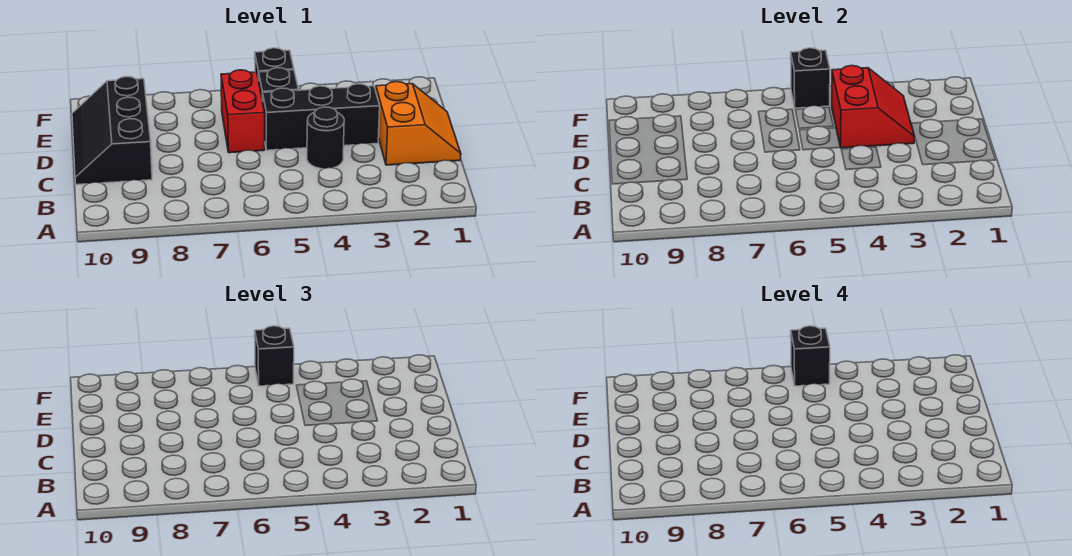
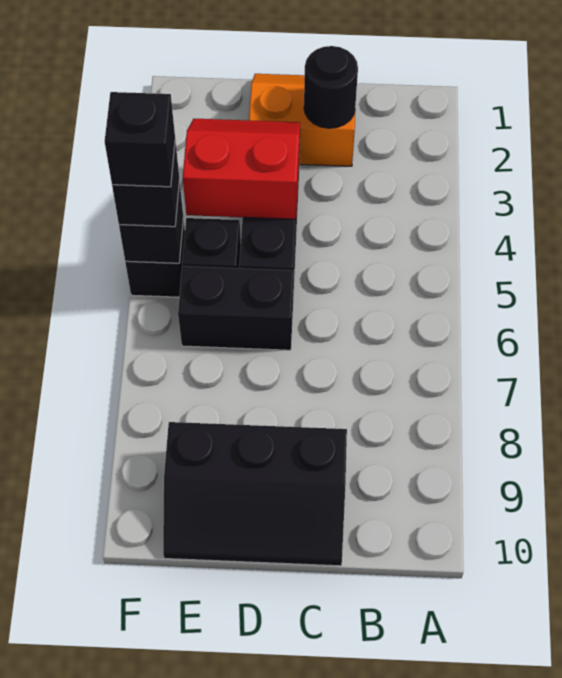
black 1x1 round brick [307,107,344,169] -> black 1x1 round brick moved to [304,46,358,128]
red 1x2 brick [221,70,265,153] -> black 1x2 brick [178,266,294,350]

